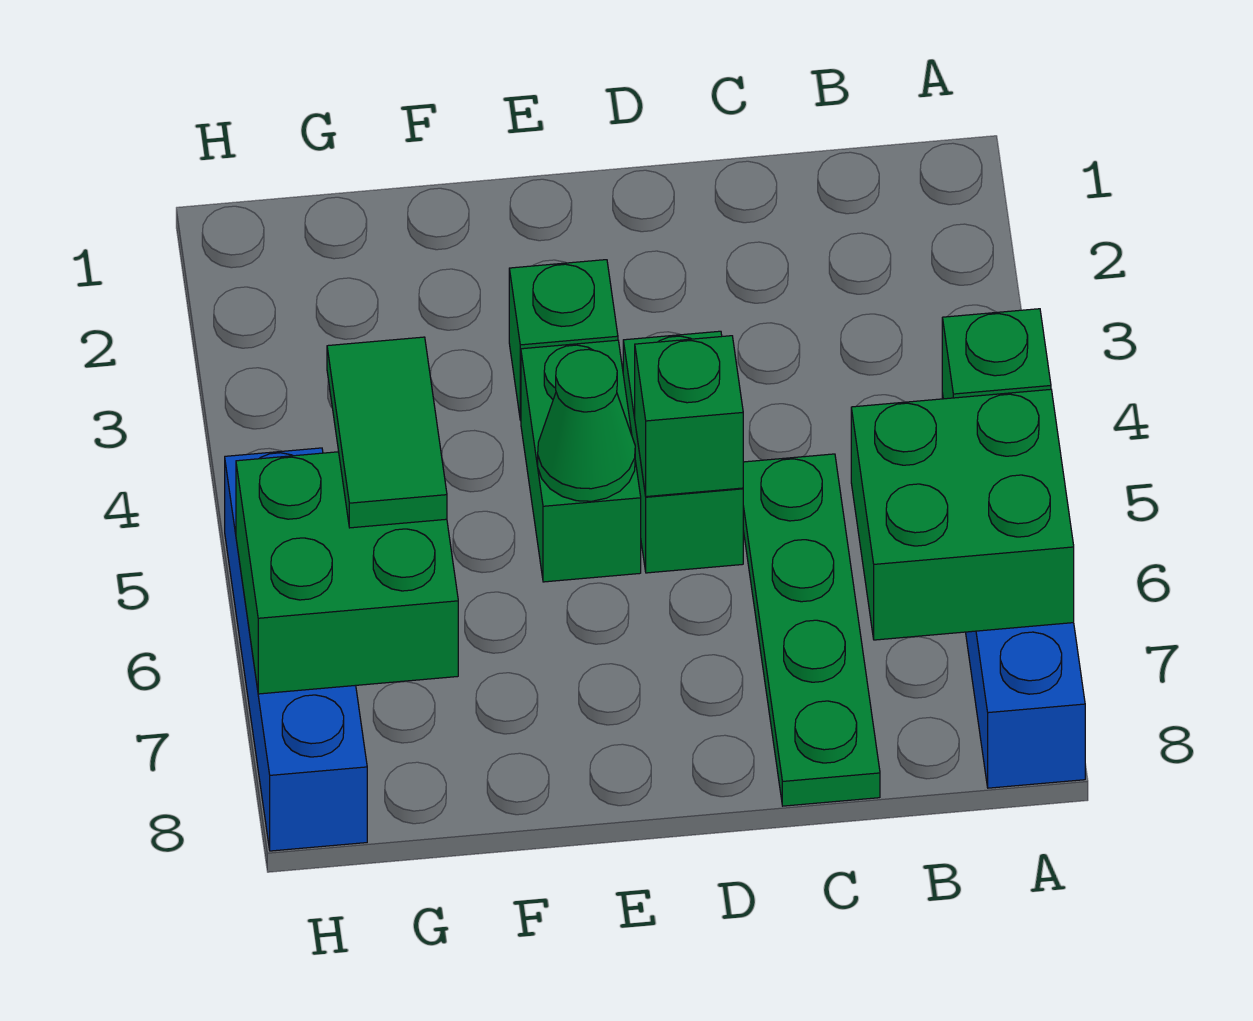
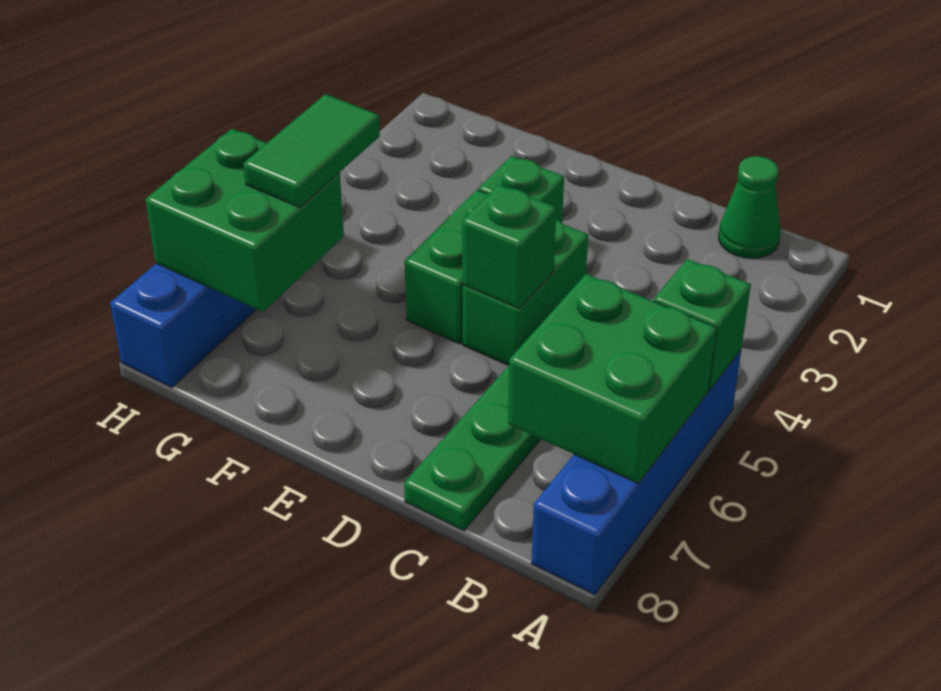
green 1x1 cone [538,349,635,501] -> green 1x1 cone moved to [719,156,780,258]

